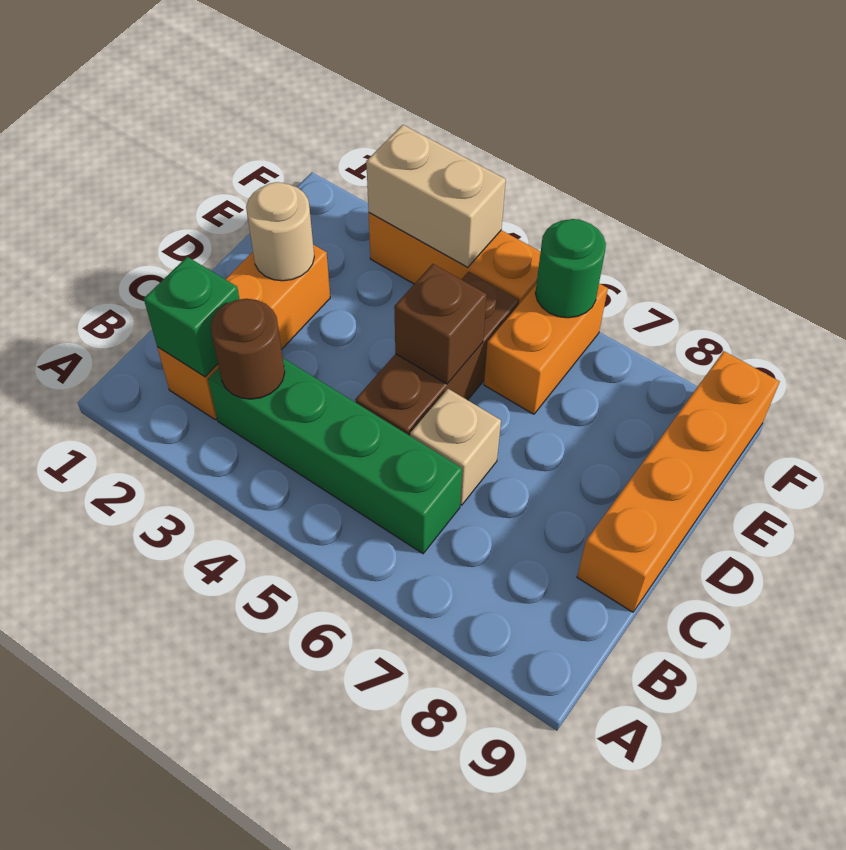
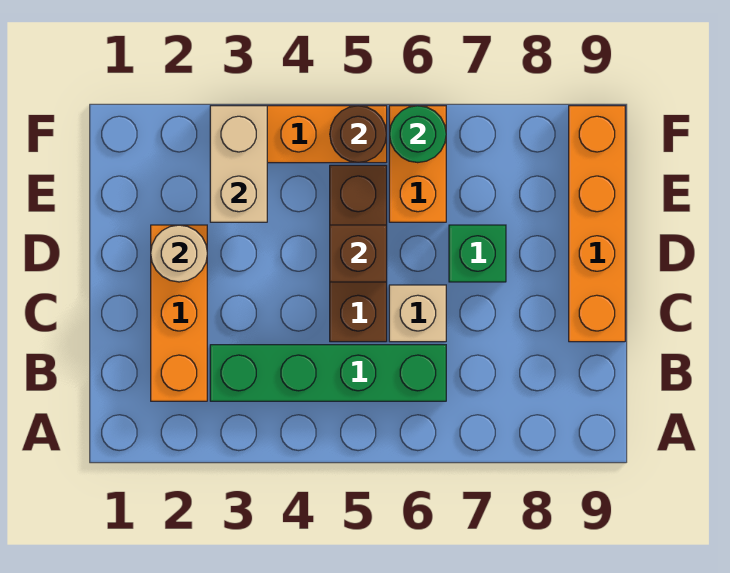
green 1x1 brick [144,257,239,377] -> green 1x1 brick moved to [449,225,506,282]
brown 1x1 round brick [211,299,285,399] -> brown 1x1 round brick moved to [330,106,387,163]
tan 1x2 brick [366,125,506,267] -> tan 1x2 brick turned to [210,106,267,222]

